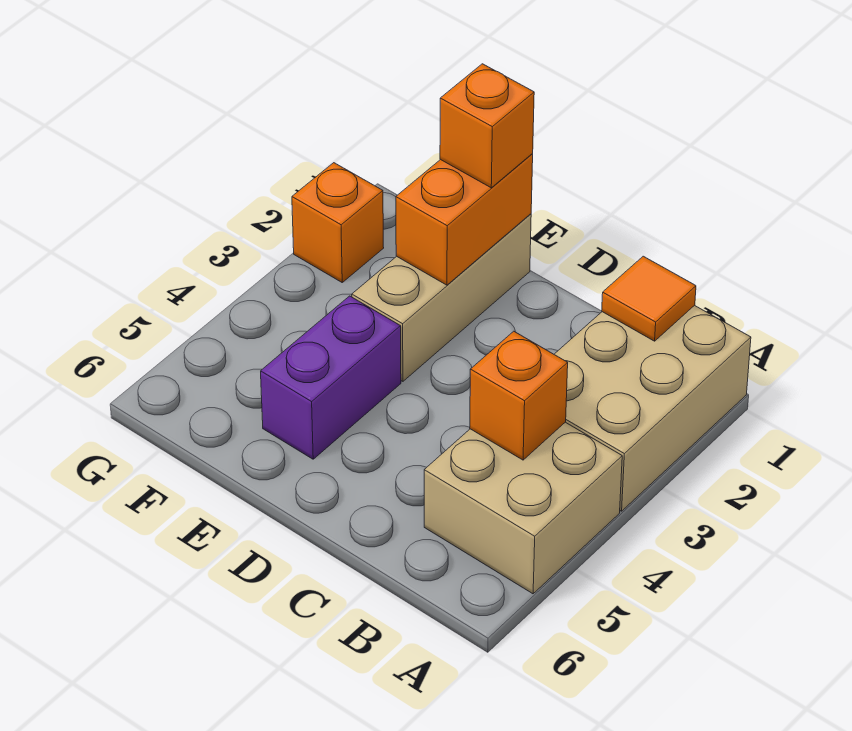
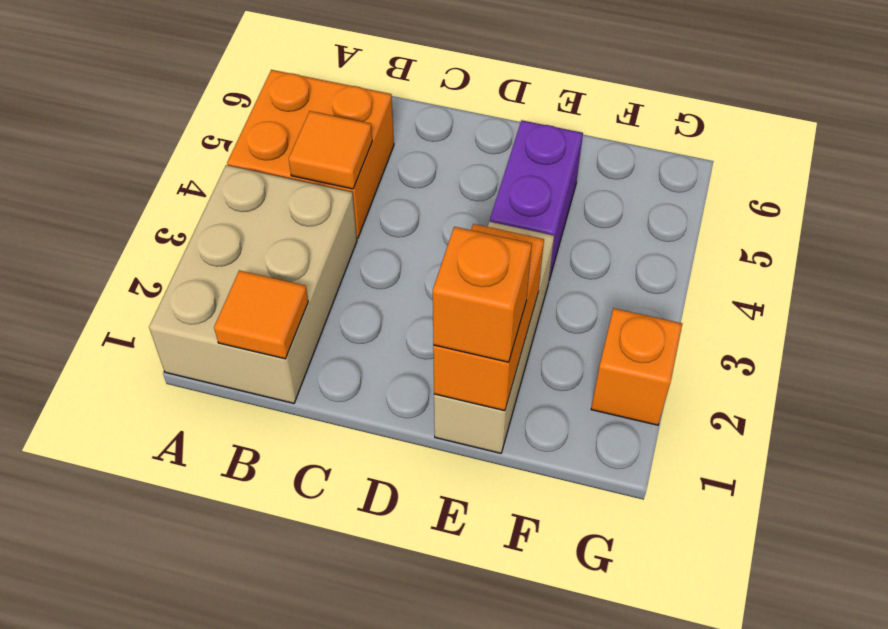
tan 2x2 brick [424,422,622,594] -> orange 2x2 brick [227,70,394,239]
orange 1x1 brick [470,331,568,460] -> orange 1x1 tile [289,111,372,189]

